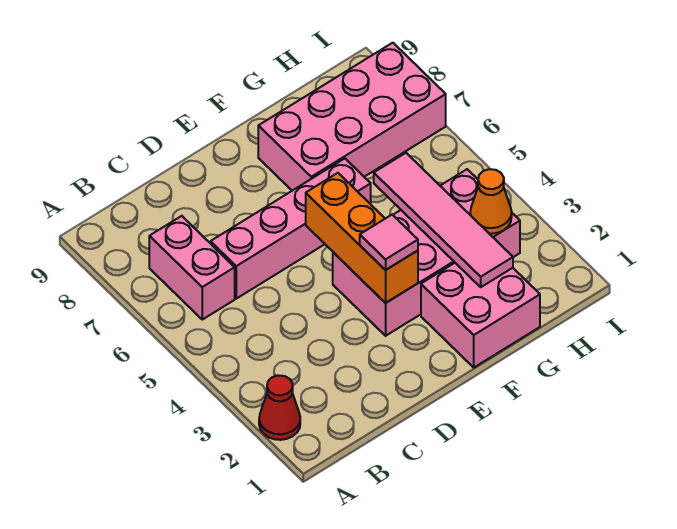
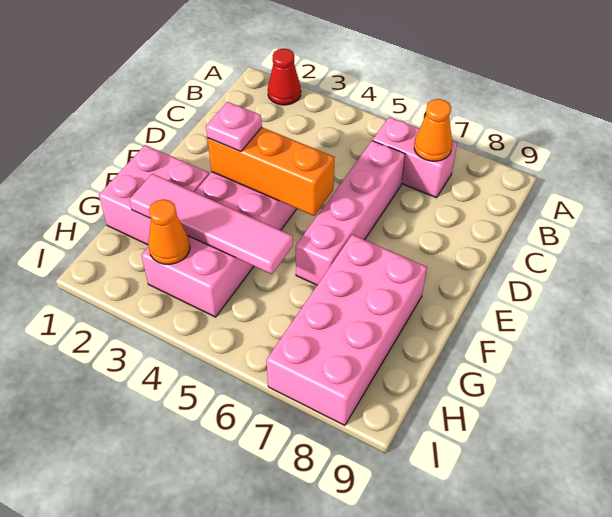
none -> orange 1x1 cone [414,99,452,161]
pink 1x1 tile [360,215,418,270] -> pink 1x1 plate [206,102,262,152]

